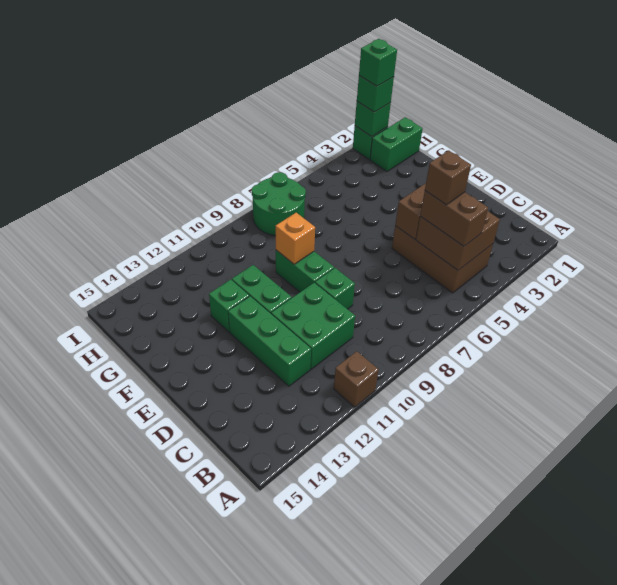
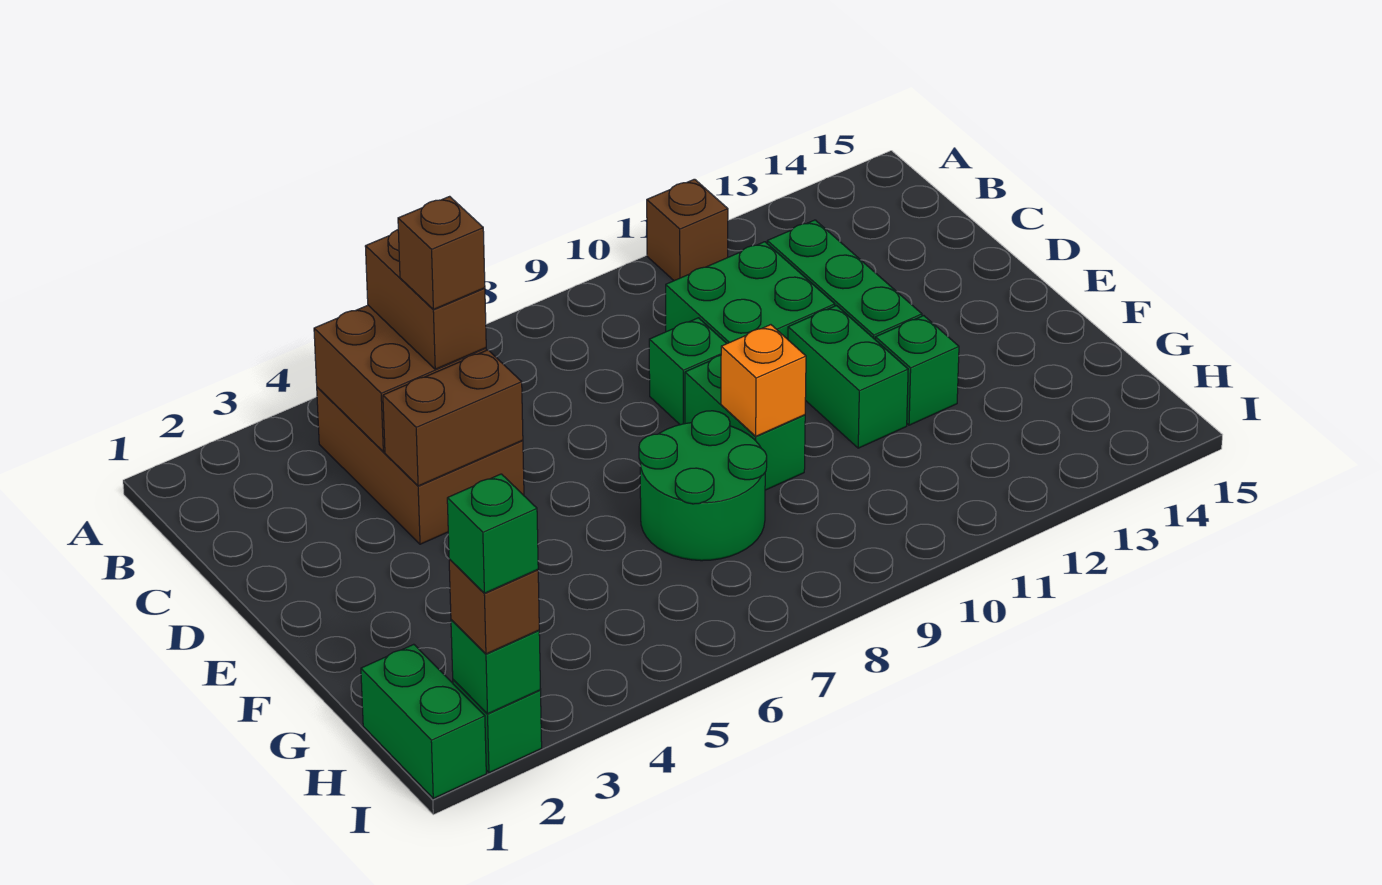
green 1x2 brick [370,117,423,171] -> green 1x2 brick turned to [361,644,486,798]
green 2x2 round brick [252,172,306,236] -> green 2x2 round brick moved to [639,411,767,561]
green 1x1 brick [357,76,394,112] -> brown 1x1 brick [449,559,539,654]

